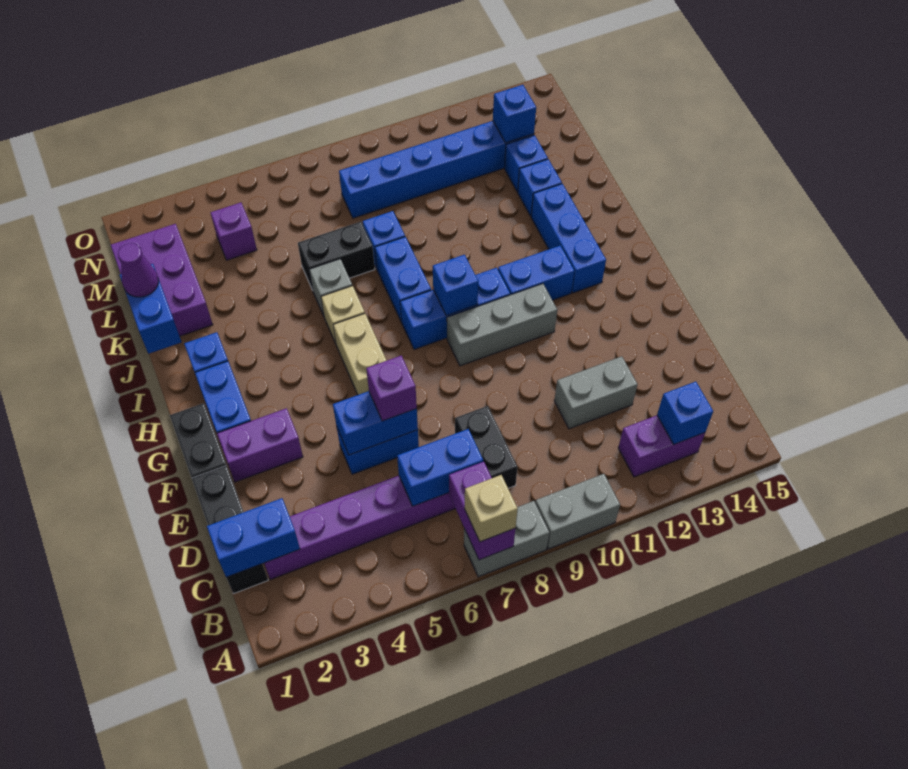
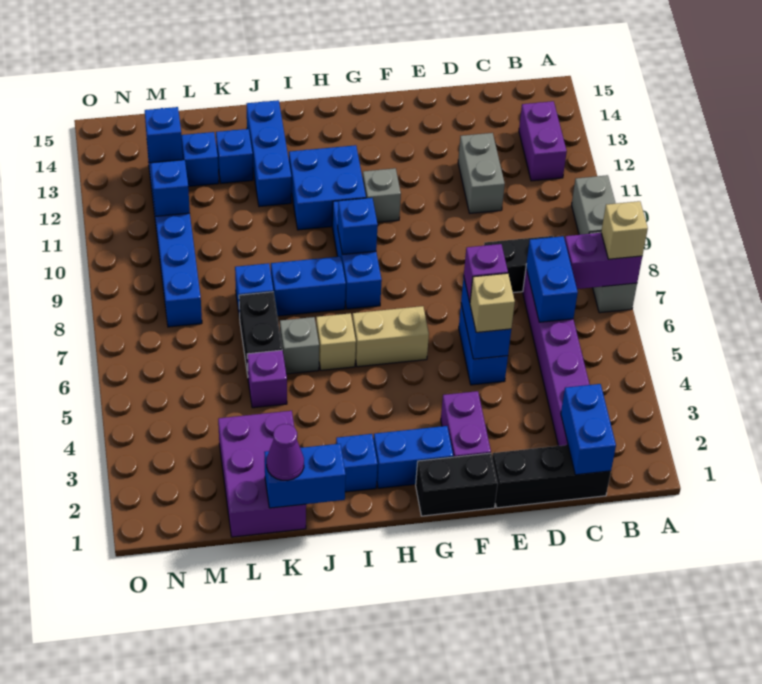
blue 1x1 brick [657,382,713,444] -> blue 1x1 brick moved to [151,160,190,216]
none -> tan 1x1 brick [470,273,515,332]
grey 1x3 brick [447,284,557,366] -> grey 1x1 brick [363,168,401,222]
blue 1x2 brick [498,246,574,300] -> blue 2x2 brick [289,145,366,230]
blue 1x3 brick [531,184,606,293] -> blue 1x3 brick turned to [246,100,291,207]
purple 2x3 brick [111,224,213,336] -> purple 2x3 brick turned to [218,411,306,537]
purple 1x1 brick [211,203,257,260] -> purple 1x1 brick moved to [247,350,287,408]

